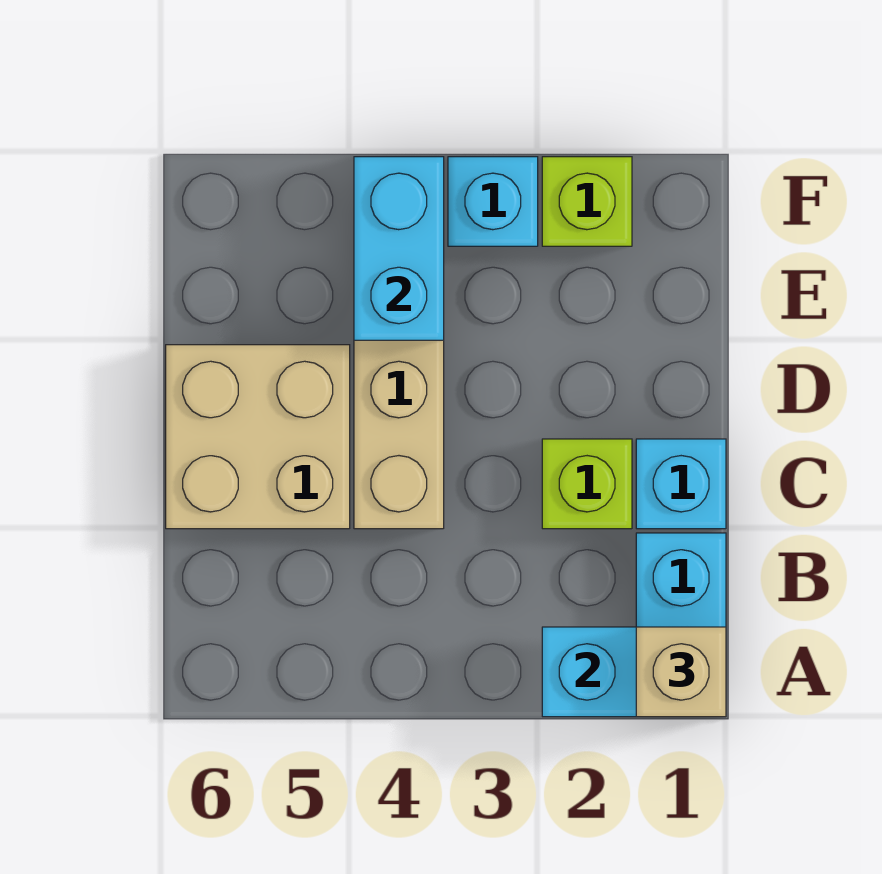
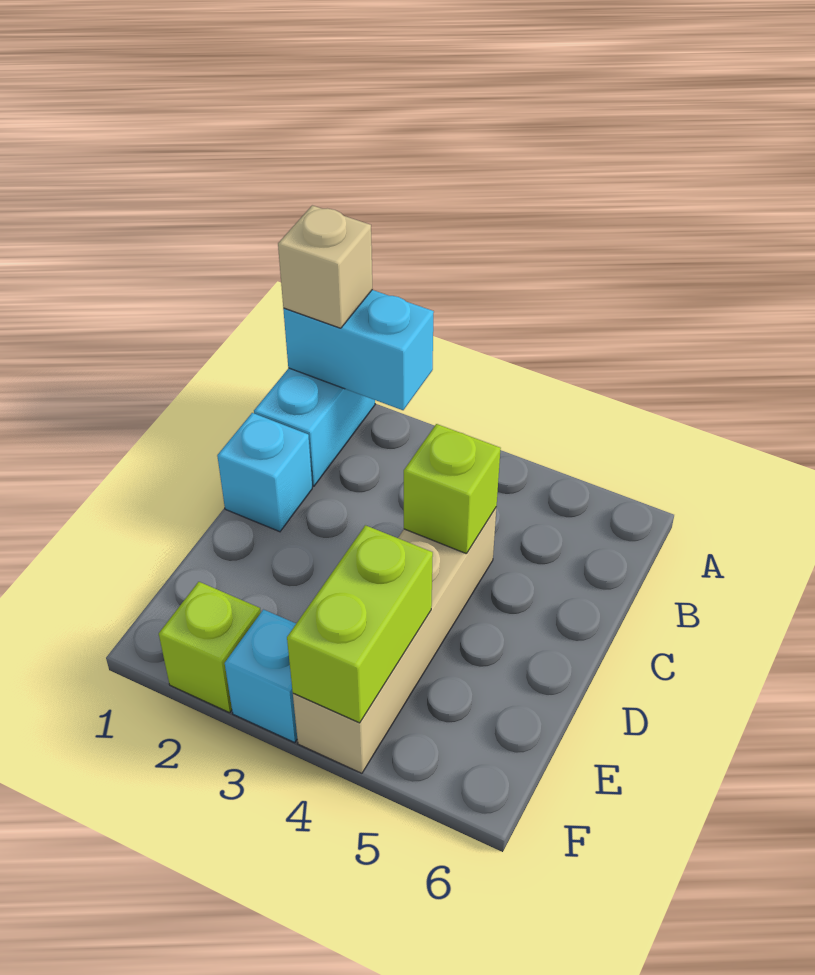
lime 1x1 brick [542,439,632,529] -> lime 1x1 brick moved to [404,424,501,554]
tan 2x2 brick [166,345,350,529] -> none
cyan 1x2 brick [354,157,444,340] -> lime 1x2 brick [287,525,433,723]

